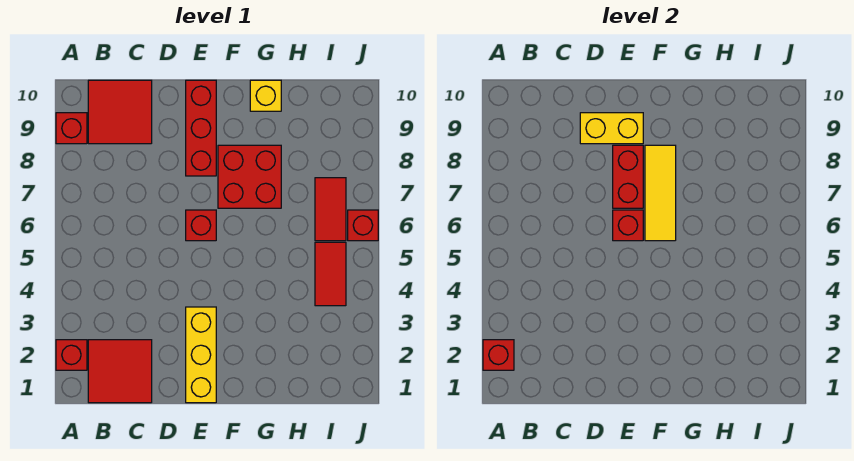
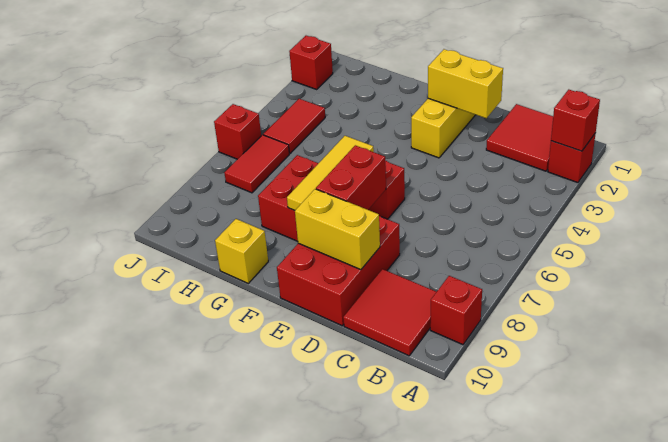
none -> yellow 1x2 brick [428,49,503,118]
red 1x1 brick [613,210,643,241] -> red 1x1 brick moved to [289,36,333,89]
red 1x3 brick [186,80,216,176] -> red 2x3 brick [277,216,400,326]

